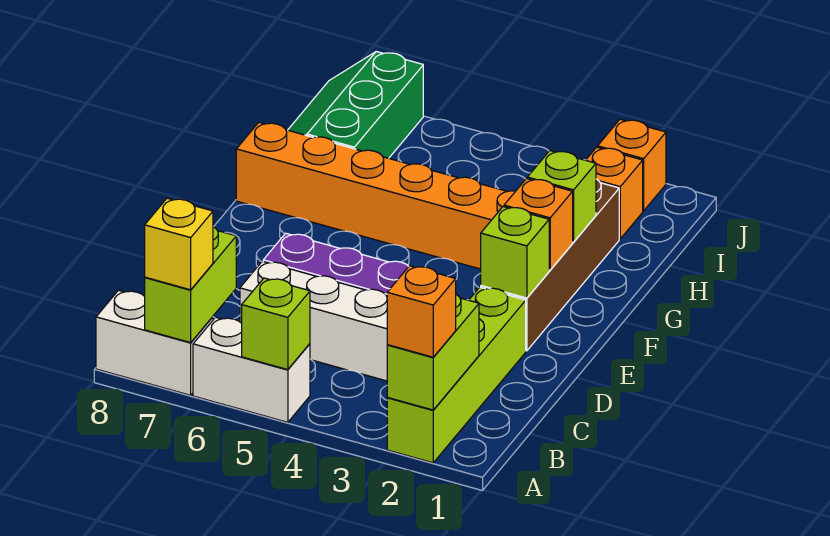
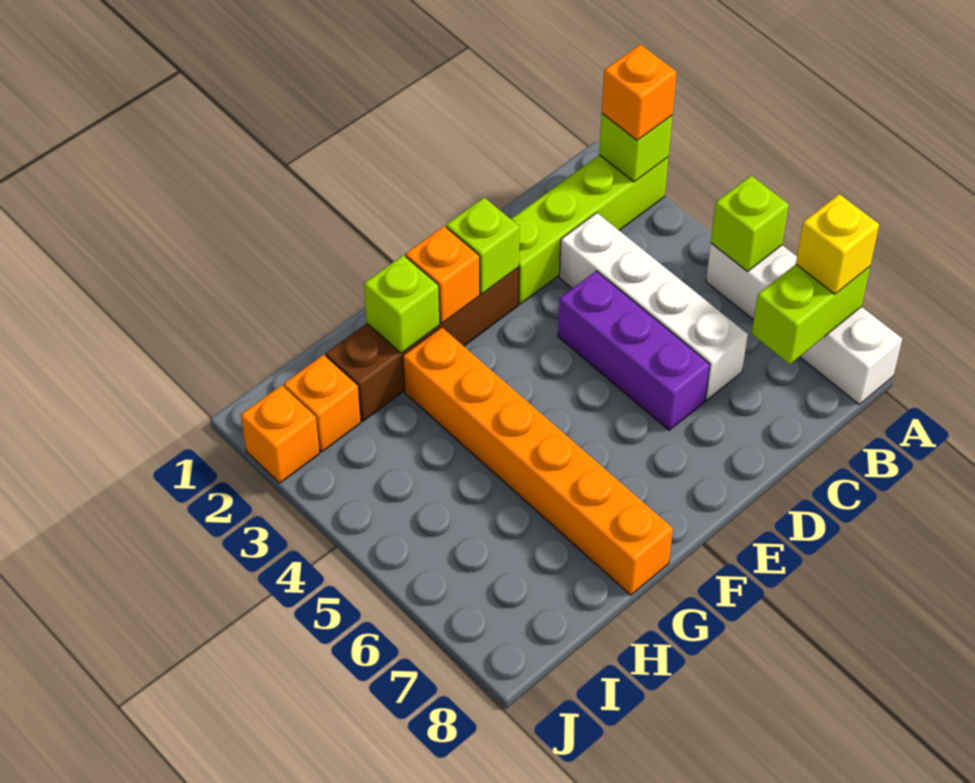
lime 1x2 brick [387,294,479,410] -> lime 1x1 brick [599,114,673,182]
green 2x3 slope [288,52,423,158] -> none

